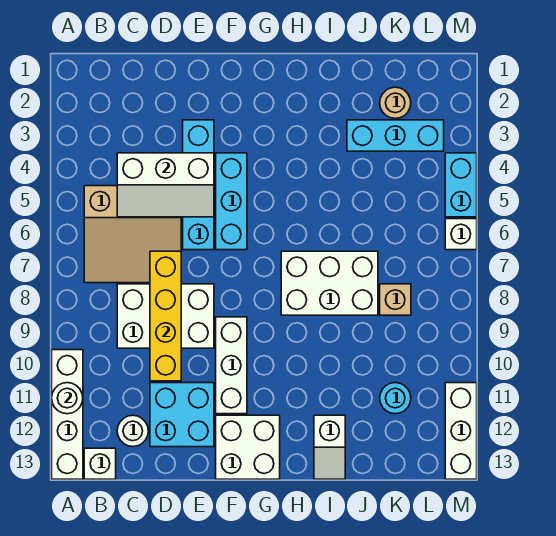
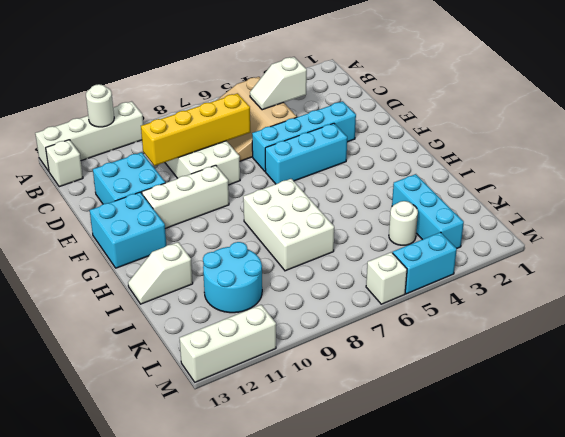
white 2x3 slope [117,153,214,217] -> white 1x2 slope [250,57,307,110]
white 1x1 round brick [117,415,148,447] -> white 1x1 round brick moved to [389,201,418,245]
white 2x2 brick [216,415,280,479] -> cyan 2x2 brick [90,192,166,268]
tan 1x1 round brick [380,87,411,119] -> none
tan 1x1 brick [380,284,411,315] -> none
cyan 1x1 round brick [380,383,411,414] -> cyan 2x2 round brick [203,242,262,313]

